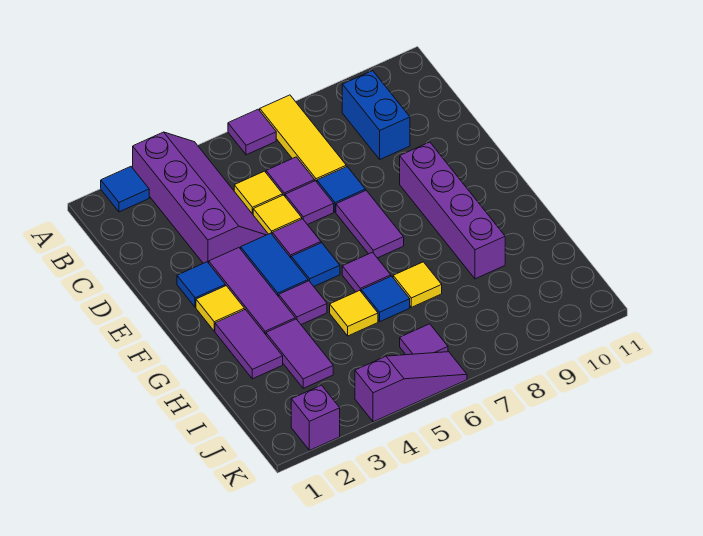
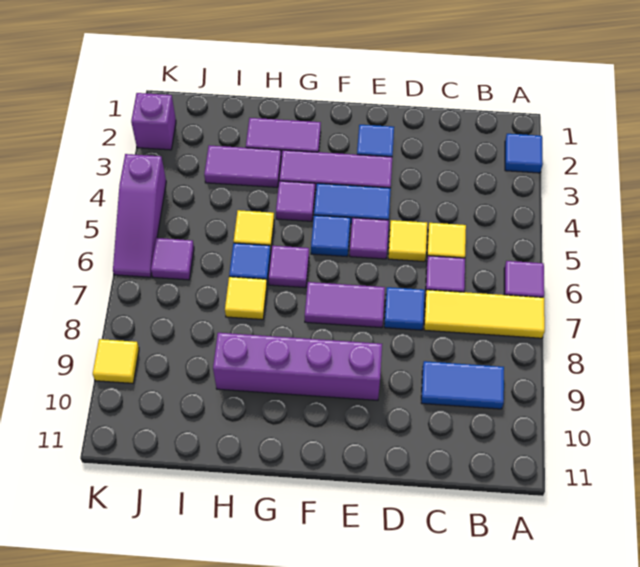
purple 2x4 slope [133,132,268,263] -> none
blue 1x2 brick [342,71,410,159] -> blue 1x2 tile [421,361,504,409]
purple 1x1 tile [285,181,334,225] -> none
yellow 1x1 tile [196,286,244,331] -> yellow 1x1 tile moved to [93,339,139,383]

